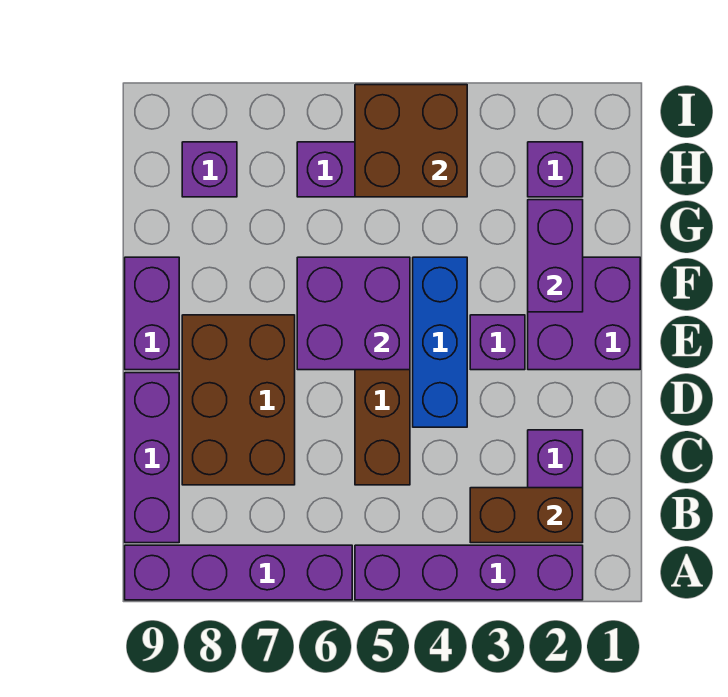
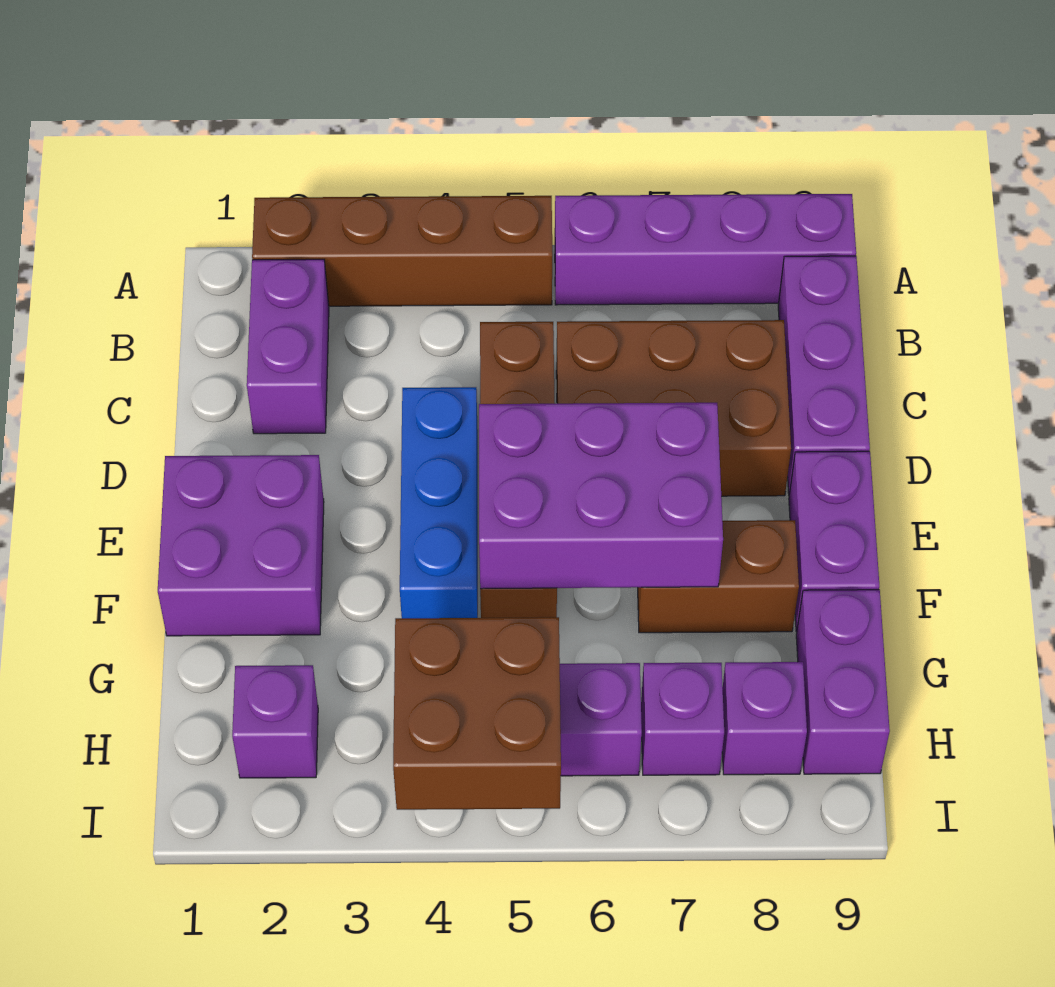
purple 1x4 brick [355,545,583,600] -> brown 1x4 brick [252,196,552,306]
brown 1x2 brick [470,488,583,543] -> brown 1x2 brick moved to [638,520,799,633]
brown 2x3 brick [182,315,295,485] -> brown 2x3 brick turned to [556,320,791,496]
purple 1x1 brick [470,315,525,370] -> purple 1x1 brick moved to [641,663,724,775]
purple 2x2 brick [297,257,410,370] -> purple 2x3 brick [479,403,723,589]
purple 1x2 brick [528,200,583,312] -> purple 1x2 brick moved to [796,590,890,774]

